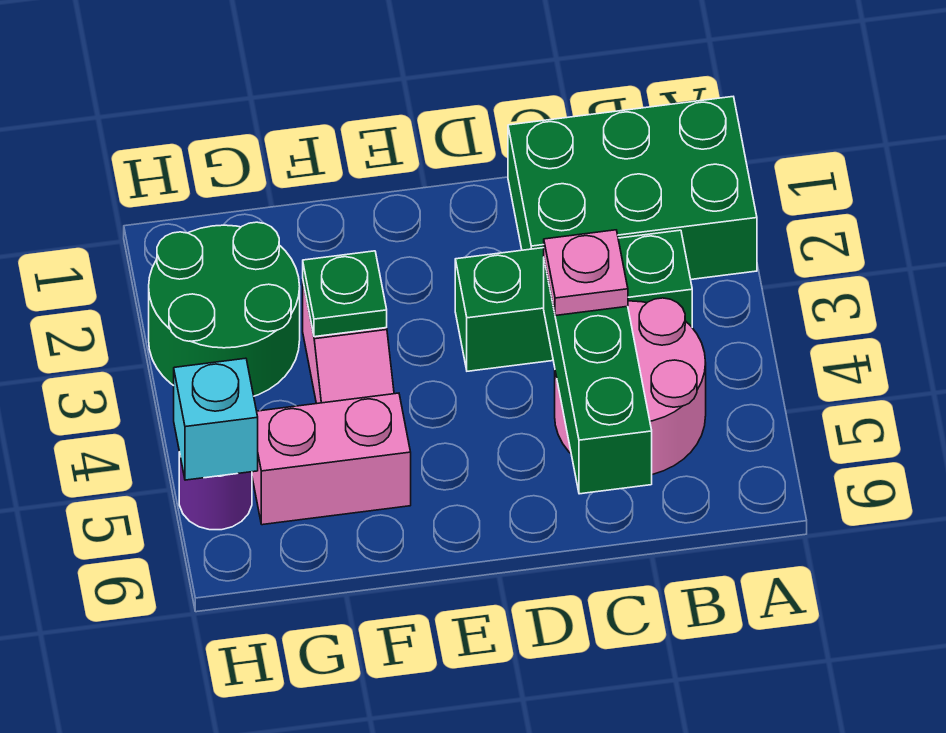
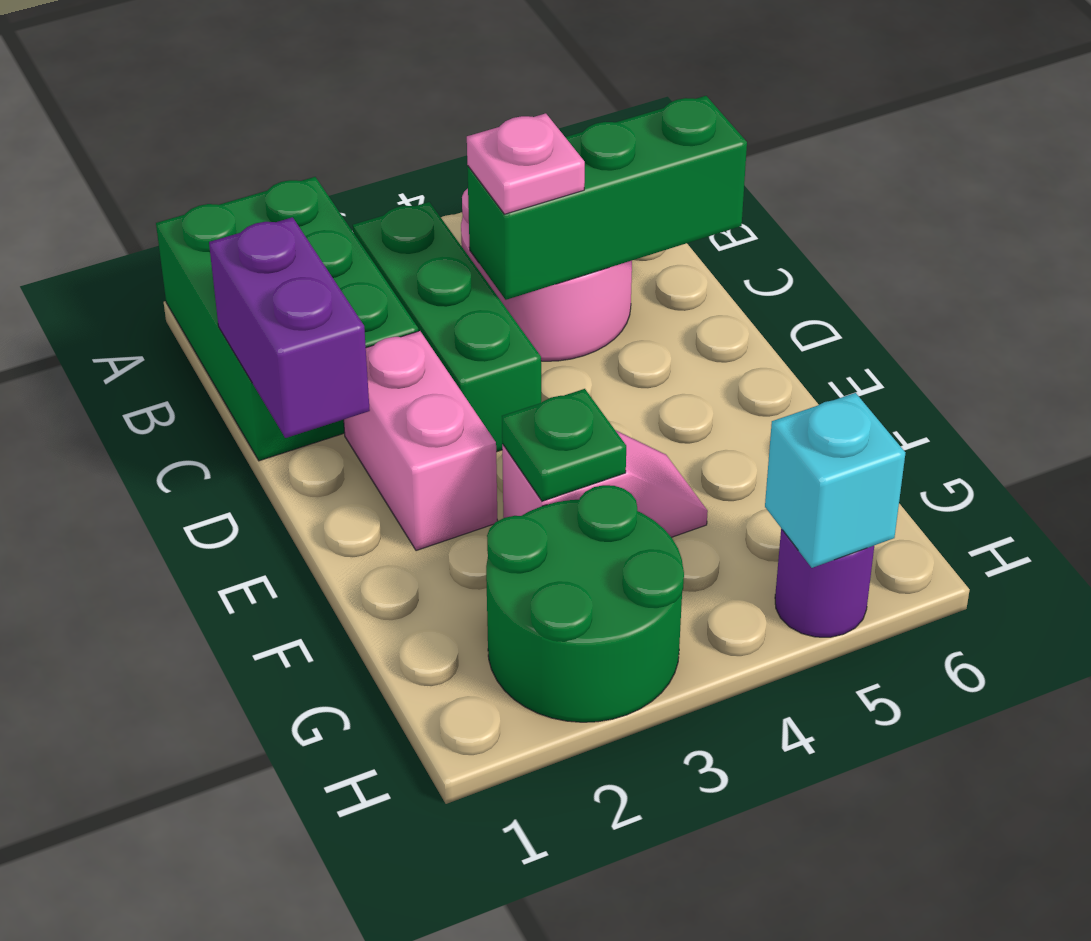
none -> purple 1x2 brick [209,217,370,438]
pink 1x2 brick [252,393,411,525] -> pink 1x2 brick moved to [344,331,498,551]

